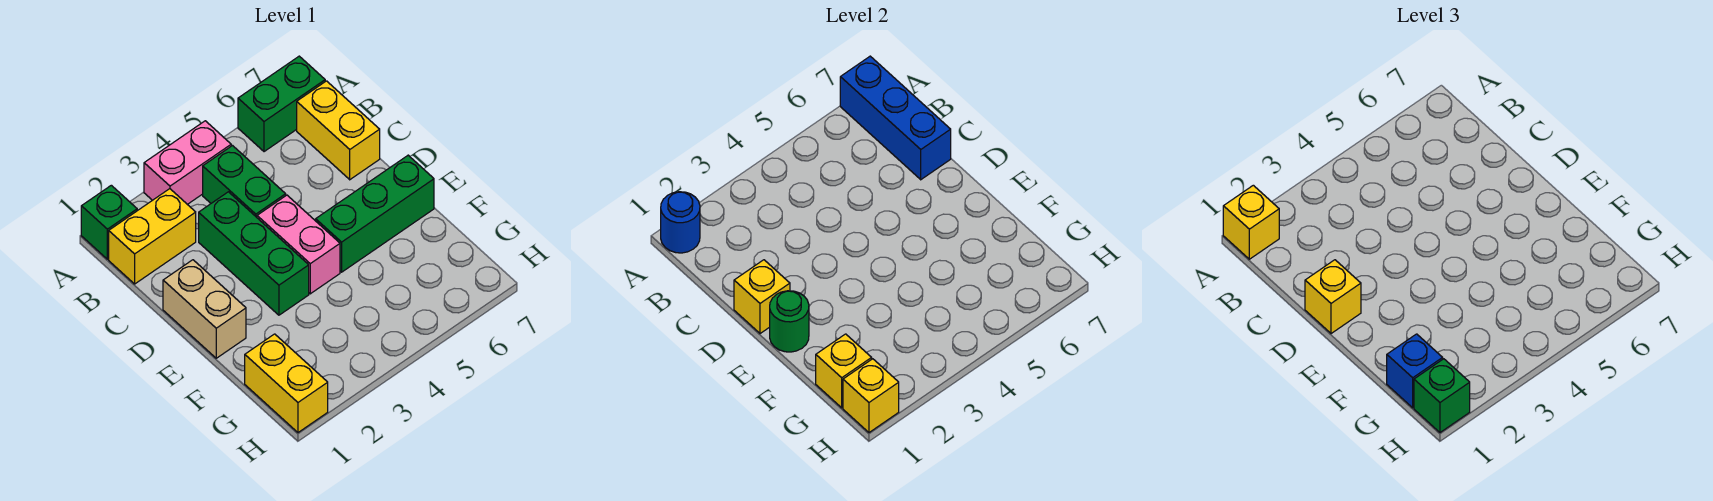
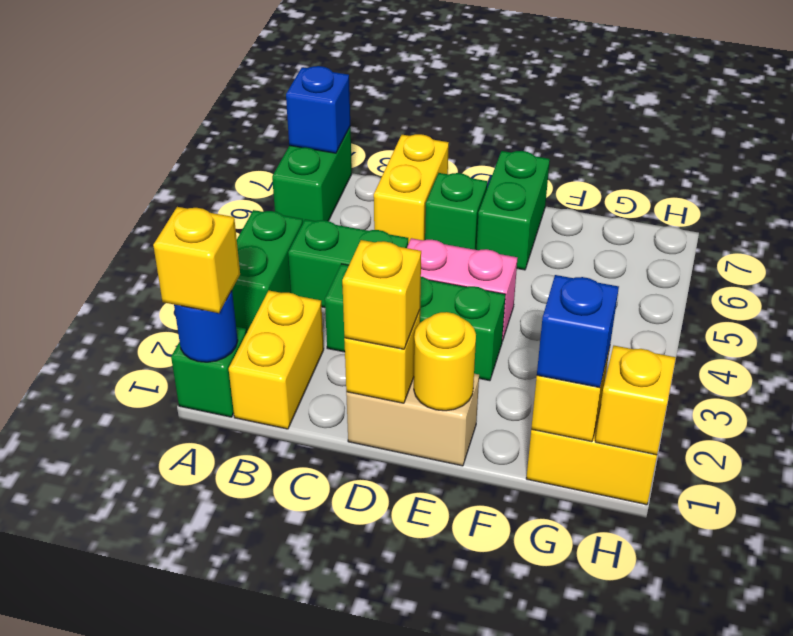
pink 1x2 brick [144,121,231,204] -> green 1x2 brick [232,210,303,333]
blue 1x3 brick [840,56,951,180] -> blue 1x1 brick [286,66,350,153]
yellow 1x2 brick [297,81,380,180] -> yellow 1x2 brick turned to [374,134,449,244]
green 1x1 round brick [770,291,809,352] -> yellow 1x1 round brick [414,312,476,411]
green 1x3 brick [316,155,434,272] -> green 1x2 brick [477,151,550,270]
green 1x1 brick [1414,359,1470,433] -> green 1x1 brick moved to [425,173,487,250]

